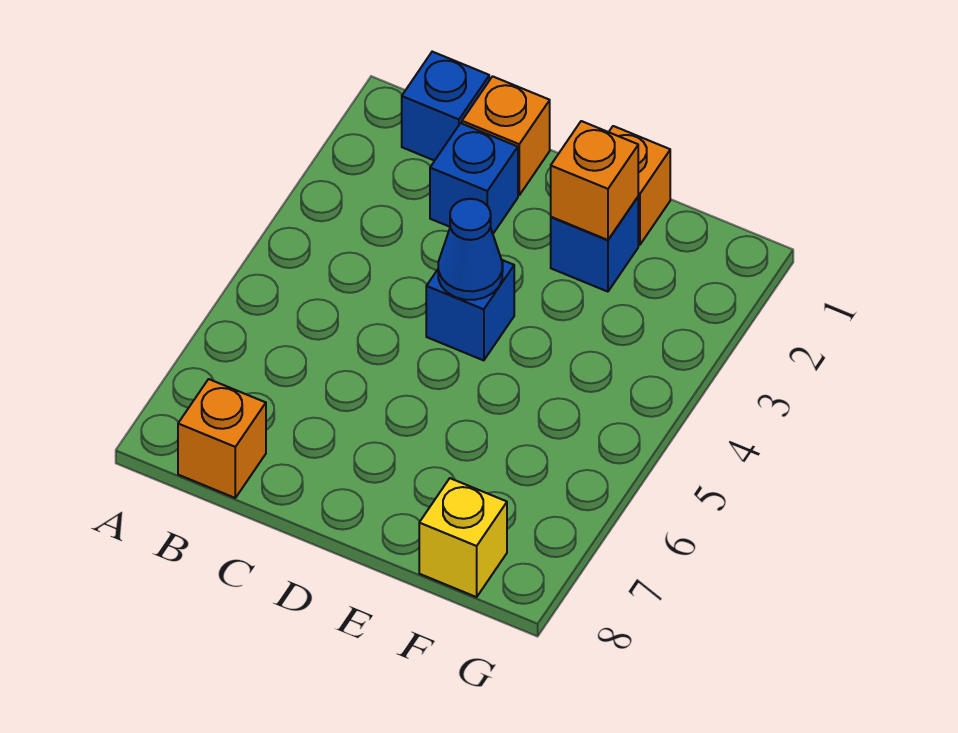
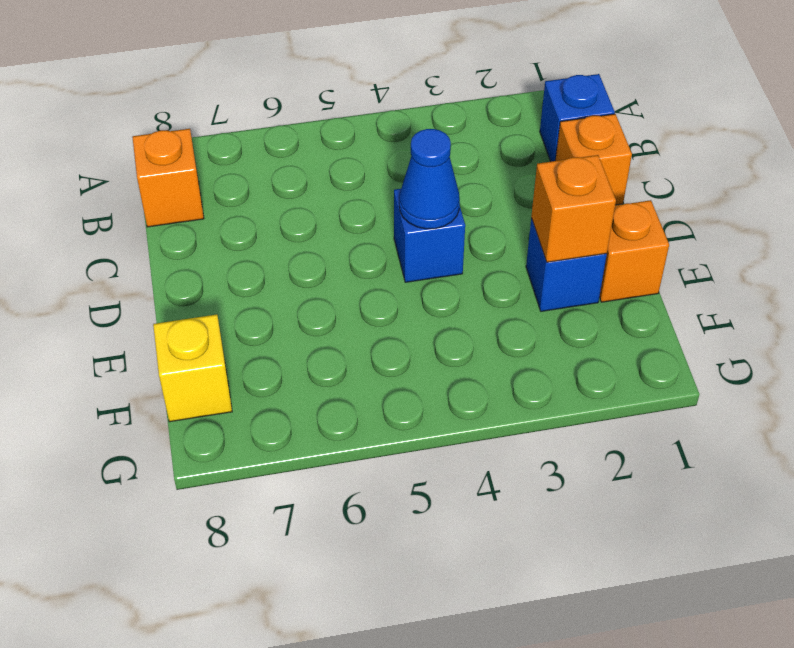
blue 1x1 brick [430,123,518,233] -> none

